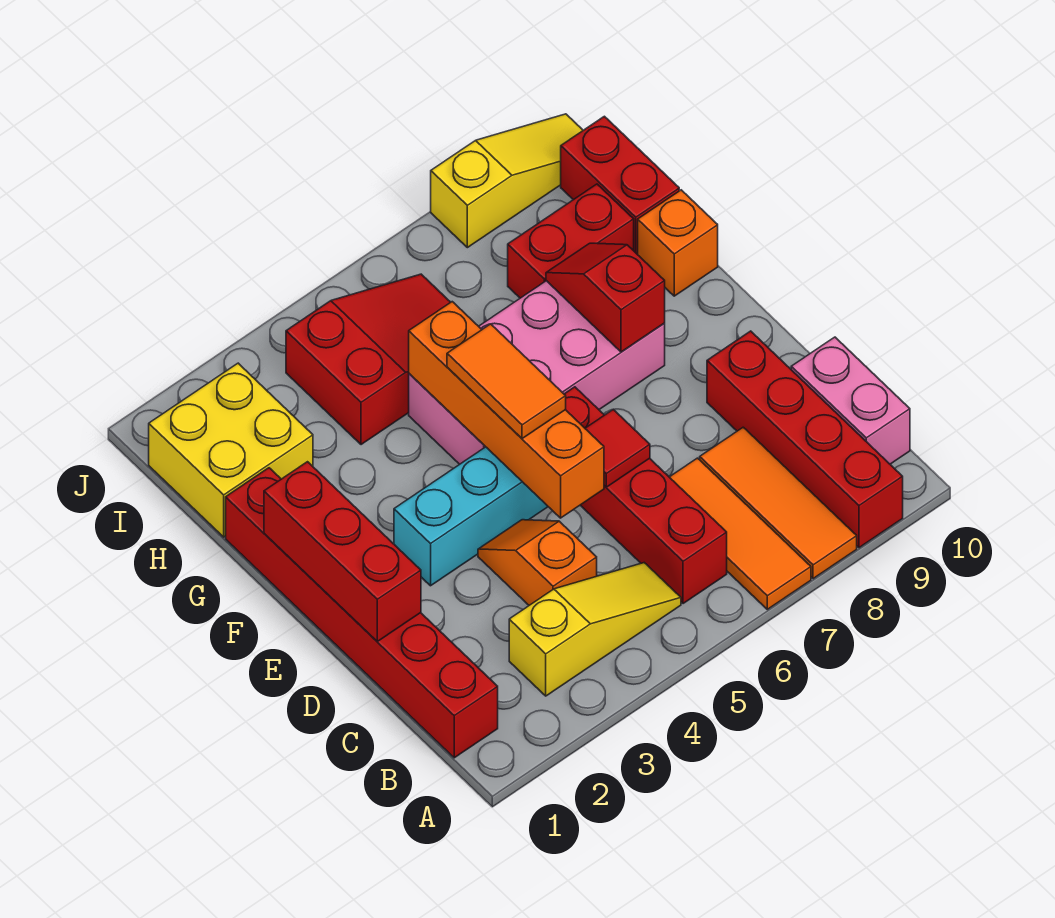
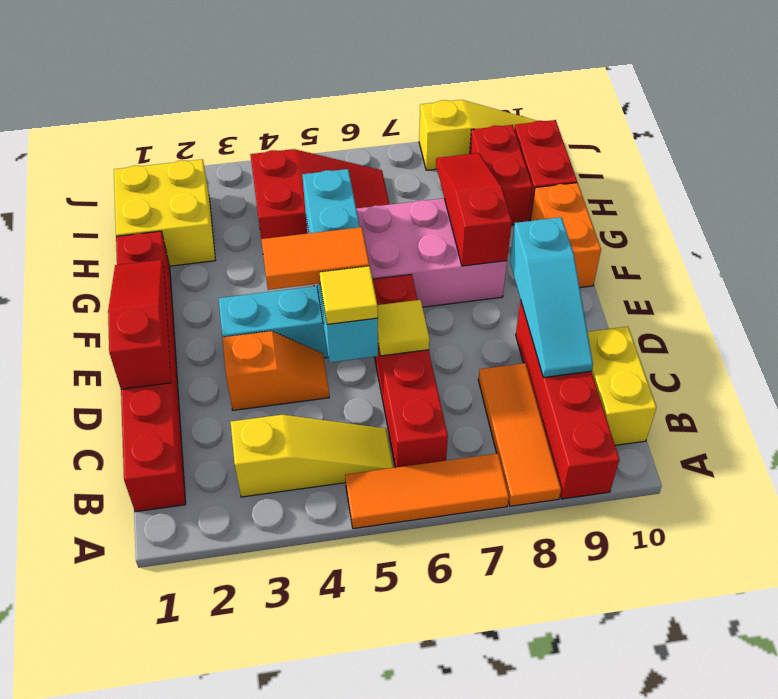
orange 1x3 tile [670,458,811,609] -> orange 1x3 tile turned to [345,454,509,529]
pink 1x2 brick [791,337,910,464] -> yellow 1x2 brick [587,327,657,445]
orange 1x2 slope [478,520,597,605] -> orange 1x2 slope turned to [222,331,329,410]
none -> cyan 1x3 slope [510,217,593,378]
red 1x3 brick [264,462,421,641] -> red 1x3 slope [108,260,171,389]
orange 1x4 brick [409,302,604,518] -> cyan 1x4 brick [302,169,378,362]
none -> yellow 1x1 tile [320,266,378,324]
red 1x1 tile [585,409,650,487] -> yellow 1x1 tile [377,300,429,356]
orange 1x2 tile [447,324,566,439] -> orange 1x2 tile turned to [261,227,369,290]
red 1x2 slope [546,243,665,352] -> red 1x3 slope [436,153,512,266]
orange 1x1 brick [638,190,718,296] -> orange 1x2 brick [530,183,601,288]
red 1x2 brick [508,184,634,298] -> red 1x2 brick turned to [470,125,532,225]

